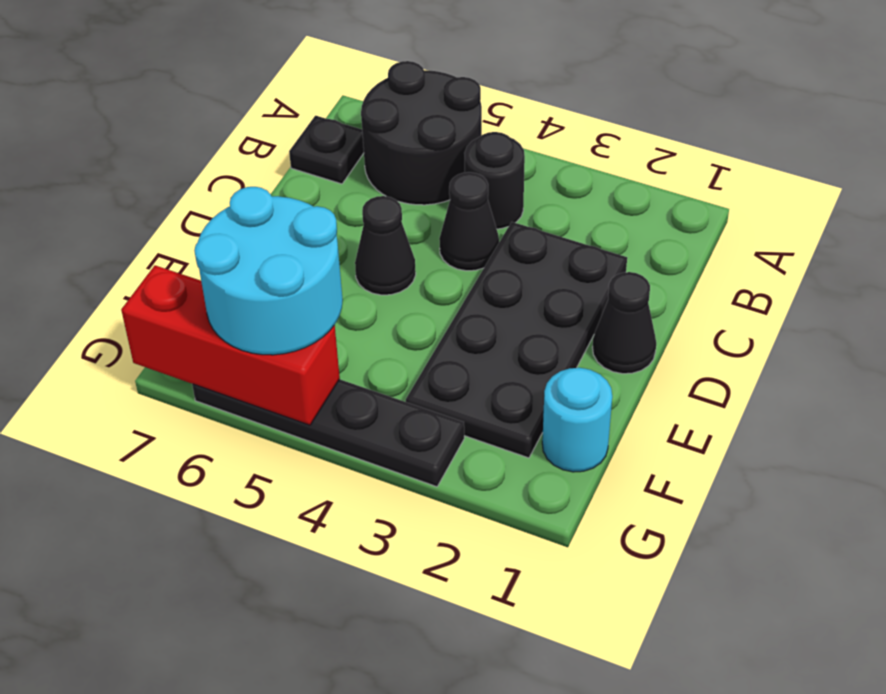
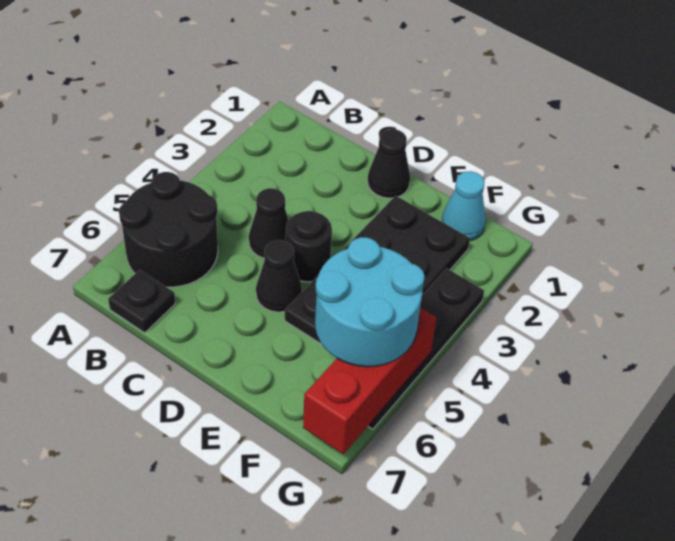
black 1x1 round brick [465,132,525,229] -> black 1x1 round brick moved to [286,211,332,282]
black 2x4 plate [406,222,627,458] -> black 2x4 plate turned to [285,196,470,344]
cyan 1x1 round brick [542,368,612,472] -> cyan 1x1 cone [442,171,486,241]

